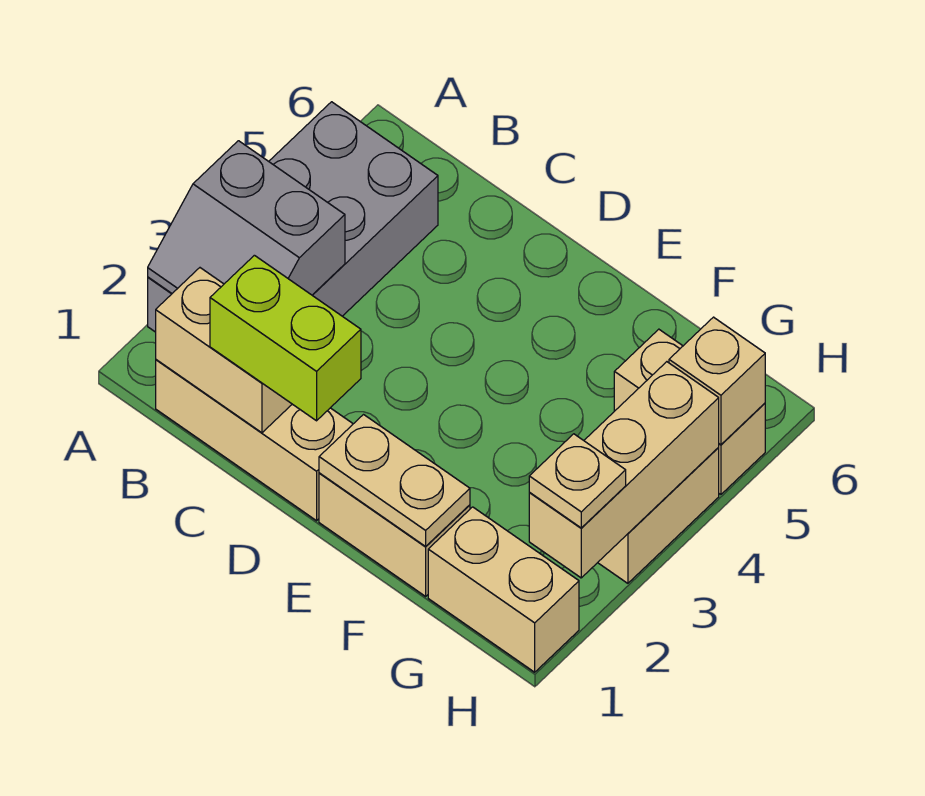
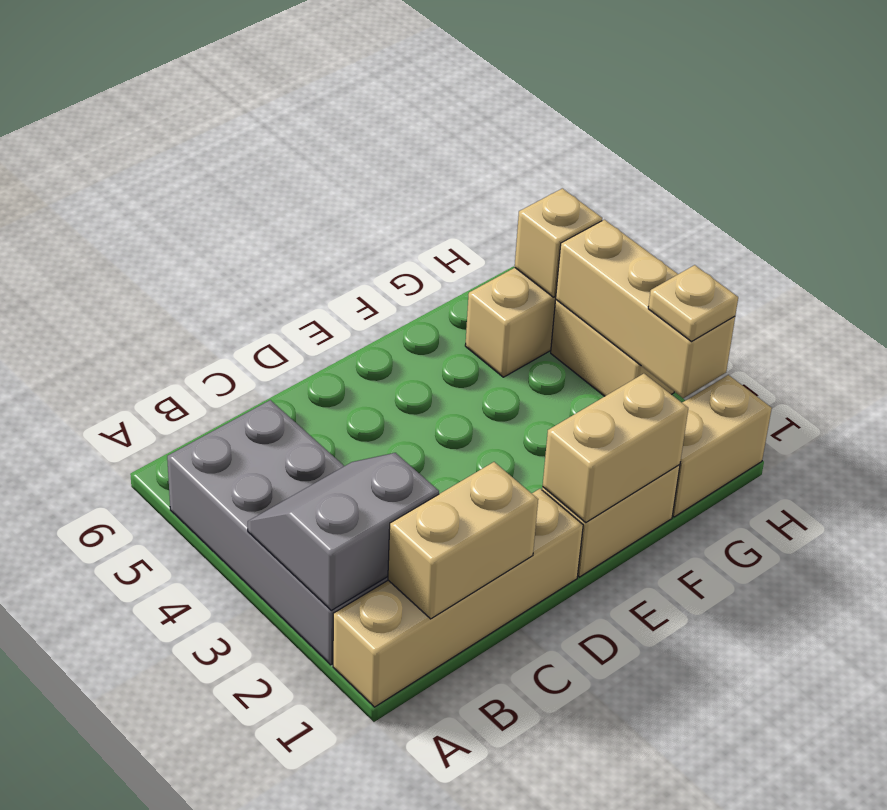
grey 2x2 slope [148,141,345,295] -> grey 2x2 slope turned to [248,453,439,610]
tan 1x3 brick [156,360,353,521] -> tan 1x4 brick [333,489,583,707]
lime 1x2 brick [210,255,361,421] -> none
tan 1x2 plate [319,415,470,546] -> tan 1x2 brick [543,374,688,522]

